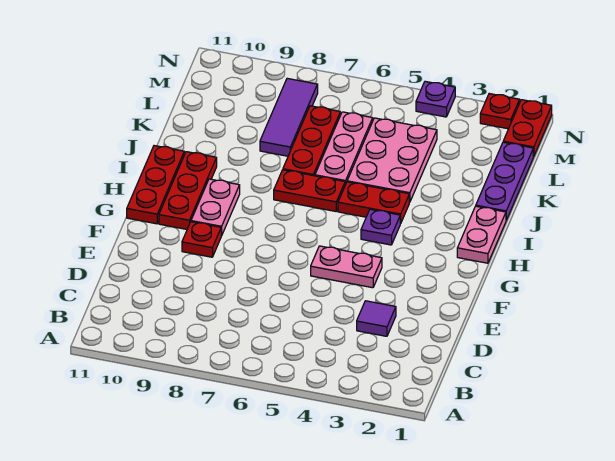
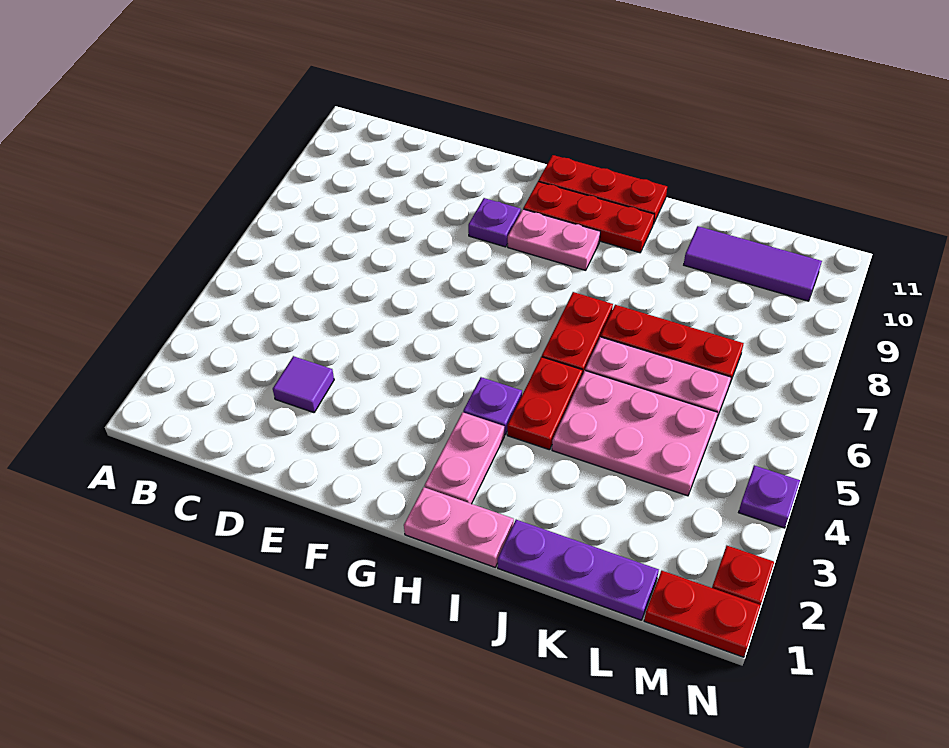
pink 1x2 plate [311,246,382,288] -> pink 1x2 plate moved to [424,412,504,504]
red 1x1 plate [182,222,221,257] -> purple 1x1 plate [468,198,521,247]
purple 1x3 tile [260,78,318,156] -> purple 1x3 tile moved to [684,226,822,301]

